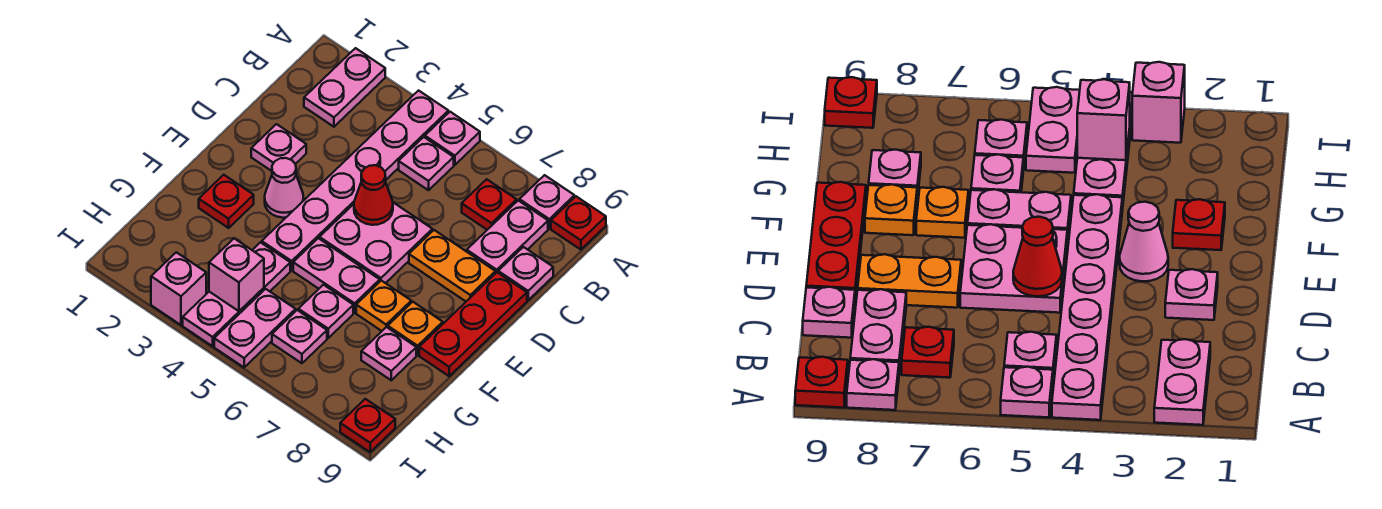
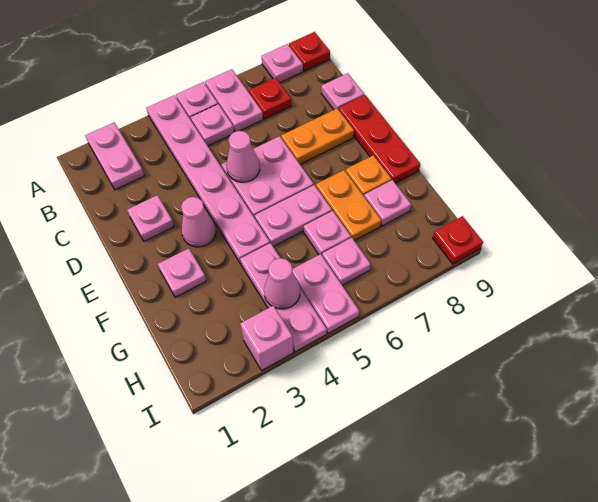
pink 1x2 plate [467,201,548,274] -> pink 1x2 plate moved to [205,69,263,132]
red 1x1 cone [354,165,393,225] -> pink 1x1 cone [227,131,260,182]
red 1x1 plate [199,175,254,228] -> pink 1x1 plate [158,248,206,297]
orange 1x1 plate [356,281,411,331] -> orange 1x2 plate [316,170,381,241]
pink 1x1 brick [209,238,264,311] -> pink 1x1 cone [264,258,300,309]

